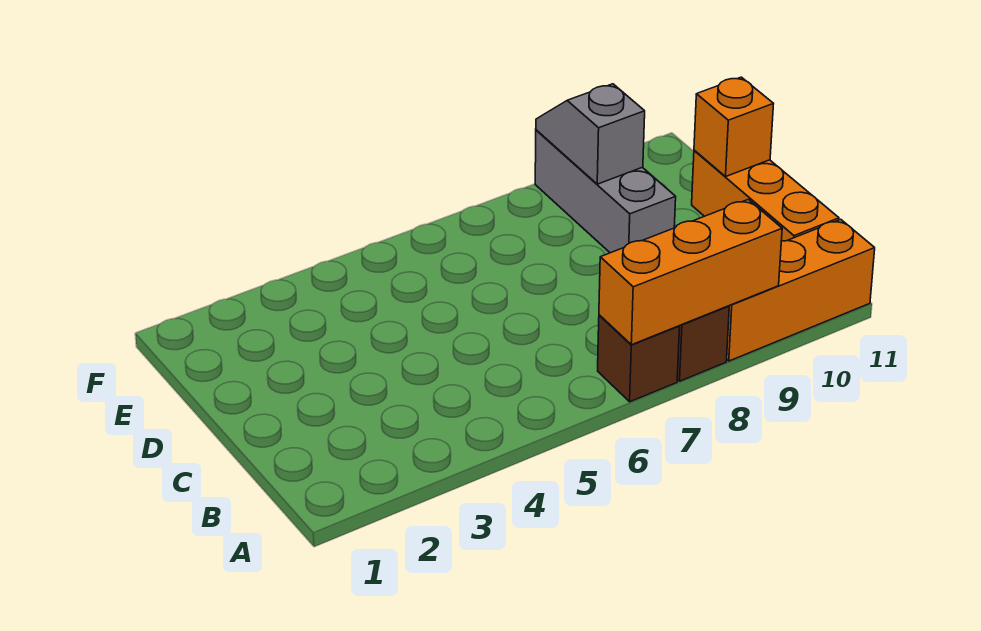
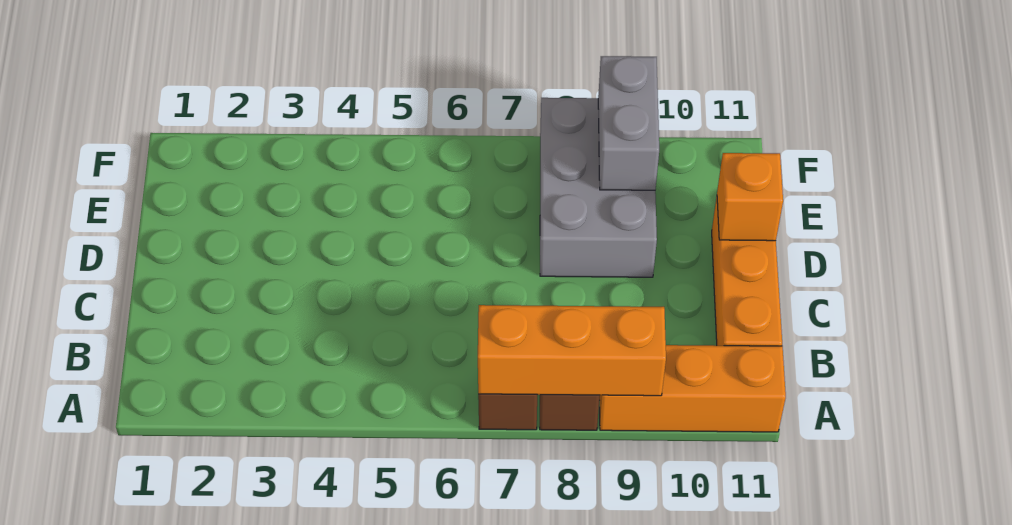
grey 1x3 brick [535,130,676,253] -> grey 2x3 brick [540,98,657,277]
grey 1x2 slope [536,84,645,184] -> grey 1x2 brick [598,56,659,190]

